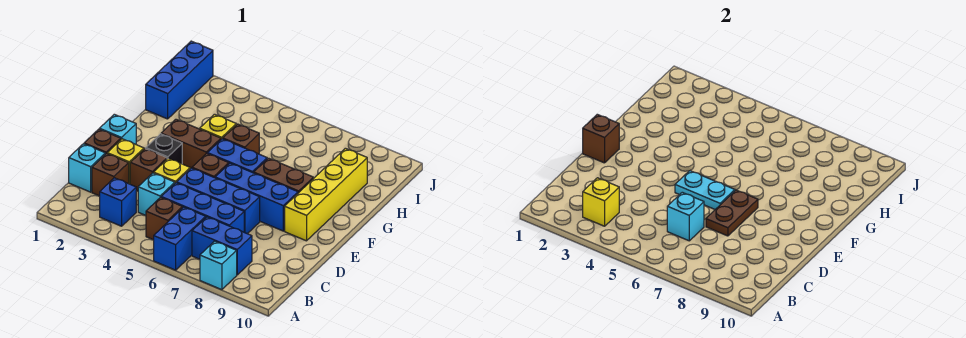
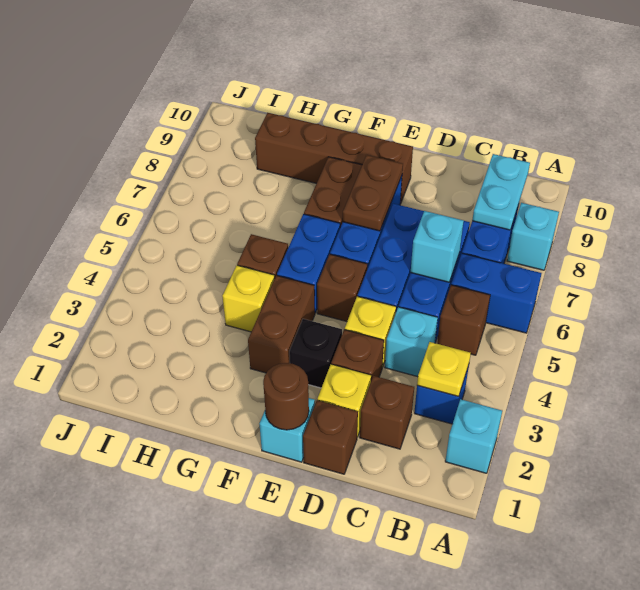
yellow 1x1 brick [583,178,619,226] -> yellow 1x1 plate [417,342,471,396]
cyan 1x1 brick [69,144,105,192] -> cyan 1x1 brick moved to [445,399,502,473]
brown 1x2 plate [706,190,758,236] -> brown 1x2 plate turned to [343,155,403,231]
brown 1x1 brick [583,114,619,163] -> brown 1x1 round brick [263,363,309,430]
cyan 1x2 plate [675,171,735,209] -> cyan 1x2 plate moved to [472,154,530,230]
yellow 1x4 brick [285,148,367,241] -> brown 1x4 brick [255,113,413,204]
blue 1x3 brick [146,41,213,119] -> none

